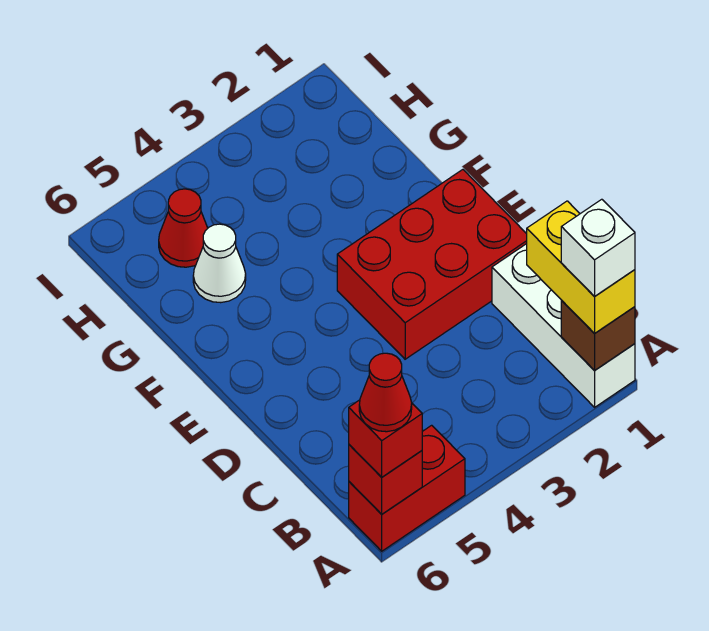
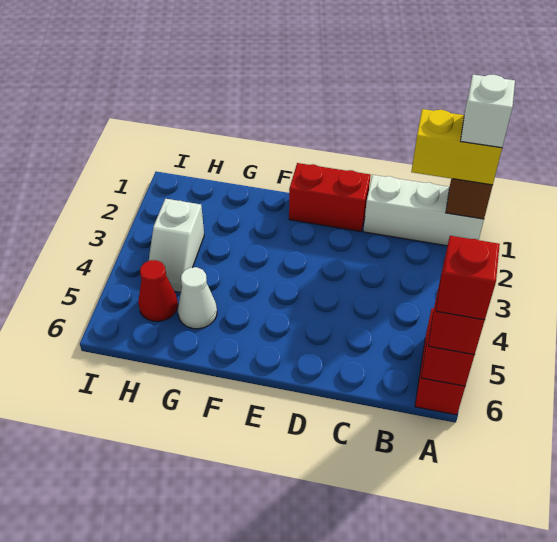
red 1x1 cone [359,353,412,432] -> red 1x1 brick [436,236,500,320]
red 2x3 brick [337,170,527,359] -> red 1x2 brick [289,163,371,231]
none -> white 1x2 slope [149,199,204,292]

